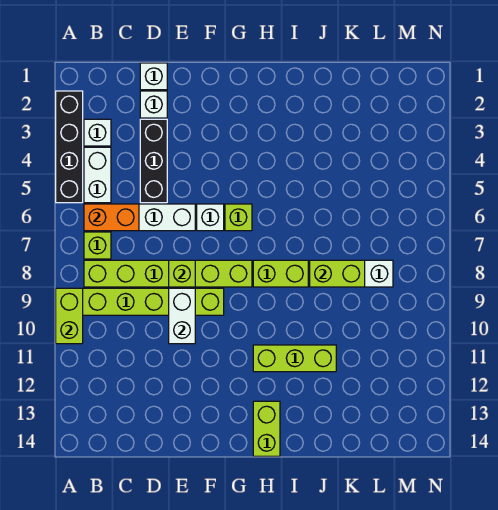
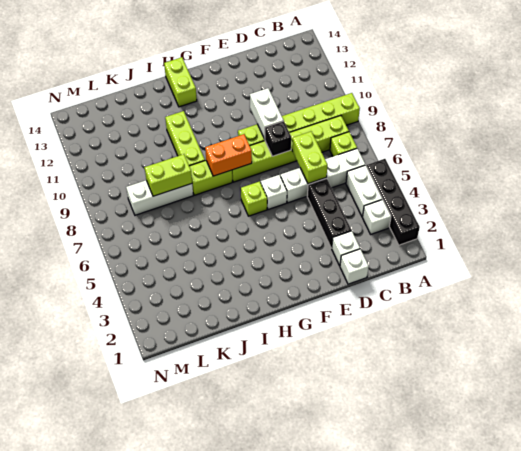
lime 1x2 brick [56,288,83,344] -> lime 1x2 brick moved to [292,131,328,184]
orange 1x2 brick [84,204,139,231] -> orange 1x2 brick moved to [205,134,252,176]
lime 1x1 brick [169,260,195,287] -> black 1x1 brick [265,121,291,156]
lime 1x3 brick [253,345,336,372] -> lime 1x3 brick turned to [165,111,205,166]

